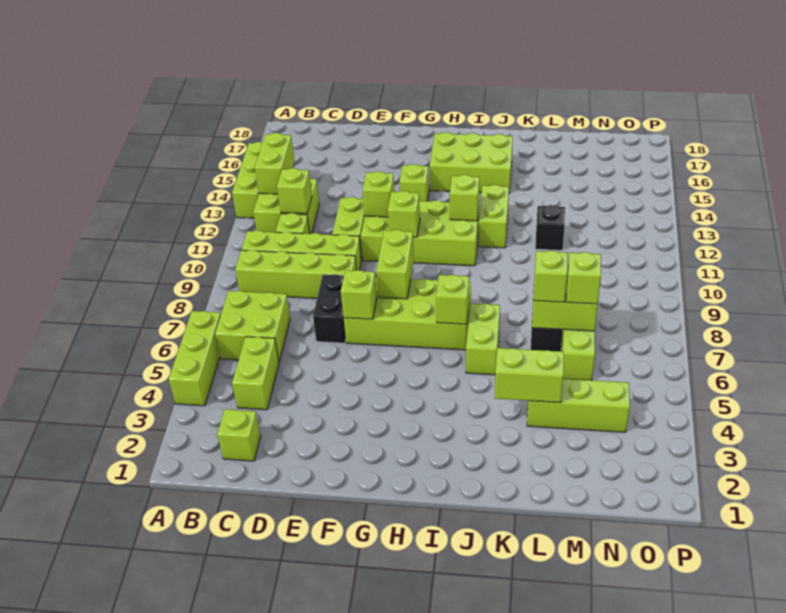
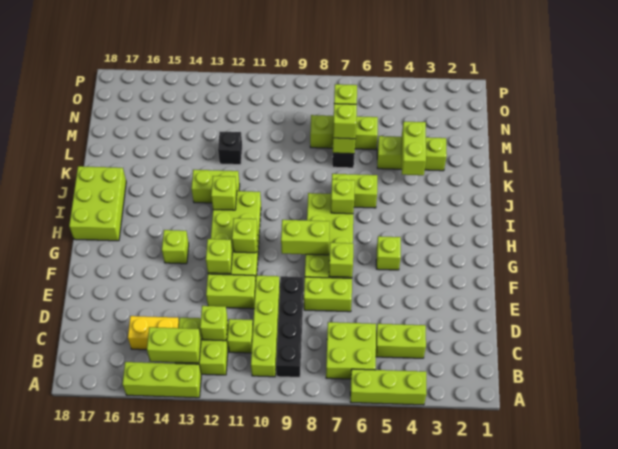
lime 1x4 brick [235,250,356,298] -> black 1x4 brick [276,276,304,377]
lime 1x1 brick [217,409,261,461] -> lime 1x1 brick moved to [376,236,401,270]
none -> yellow 1x2 brick [128,316,179,350]
black 1x2 brick [313,274,346,343] -> lime 1x2 brick [304,277,352,312]
lime 2x3 brick [430,132,513,193] -> lime 2x3 brick moved to [69,166,126,241]
lime 1x3 brick [527,379,630,432] -> lime 1x3 brick turned to [377,136,447,171]

